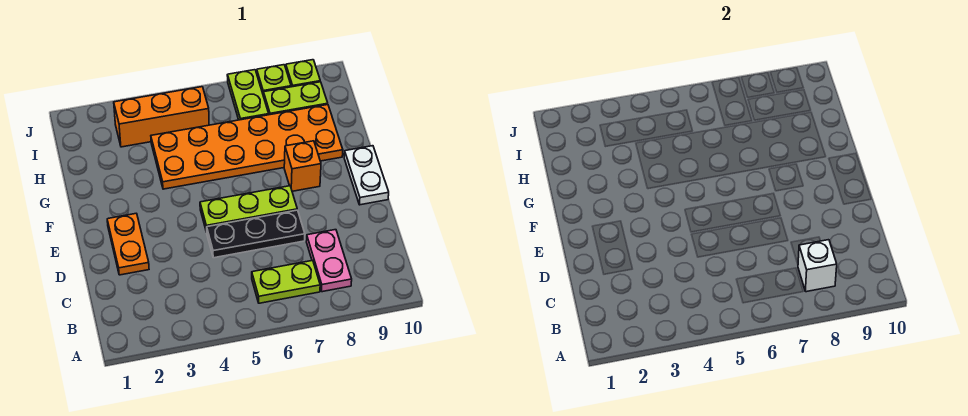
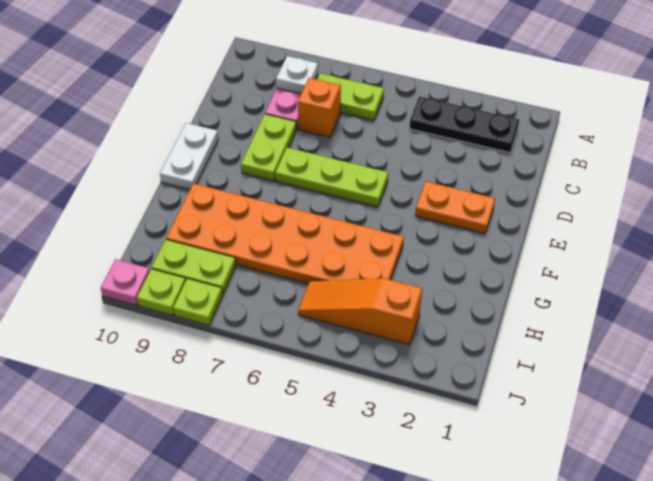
white 1x1 brick [798,240,837,292] -> white 1x1 plate [276,56,318,94]
orange 1x2 plate [107,213,149,275] -> orange 1x2 plate turned to [415,181,495,233]
black 1x3 plate [207,210,305,258] -> black 1x3 plate moved to [409,96,519,153]
orange 1x1 brick [284,141,321,191] -> orange 1x1 brick moved to [298,78,341,137]
orange 1x3 brick [114,87,209,147] -> orange 1x3 slope [298,278,422,344]
lime 1x2 plate [227,70,269,120] -> lime 1x2 plate moved to [241,114,297,181]
none -> pink 1x1 plate [101,259,150,306]

